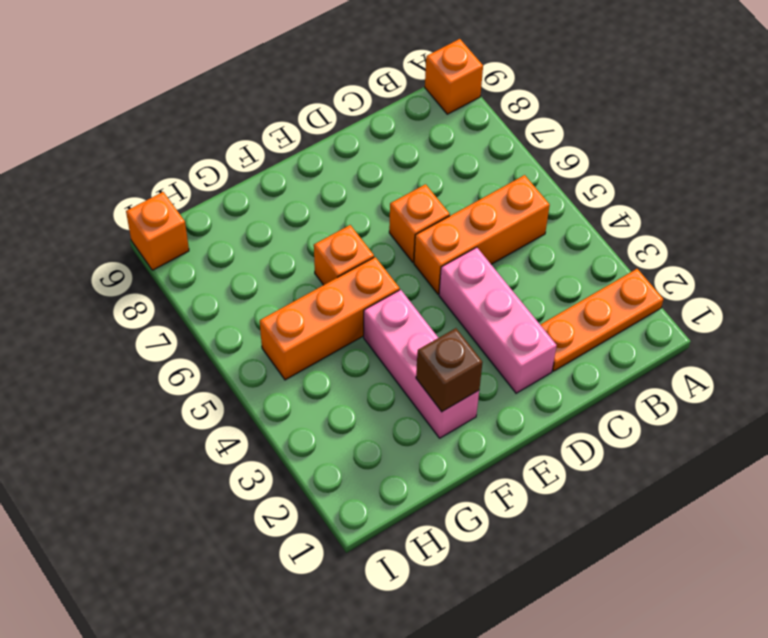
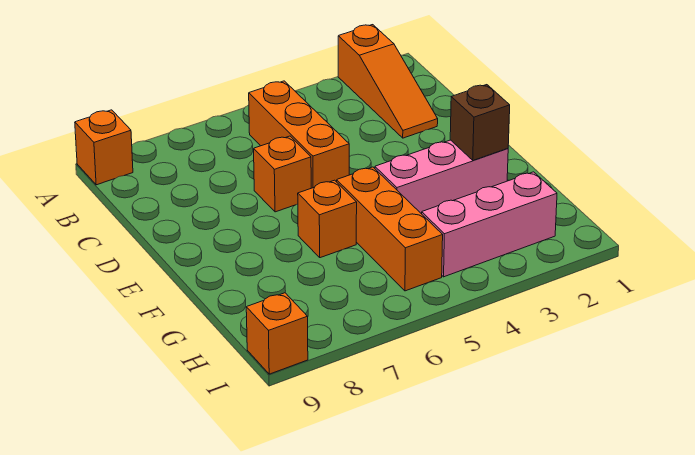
orange 1x3 plate [540,269,663,371] -> orange 1x3 slope [338,25,438,138]
pink 1x3 brick [439,247,557,393] -> pink 1x3 brick moved to [422,172,557,277]

